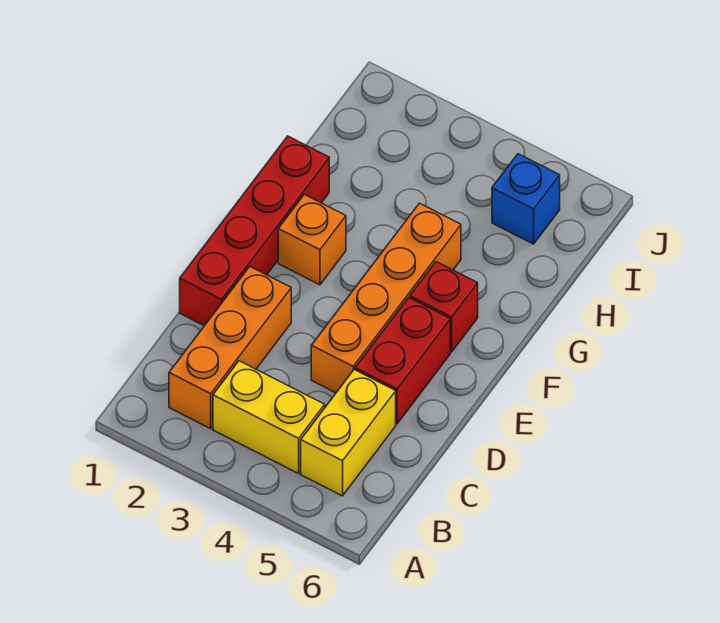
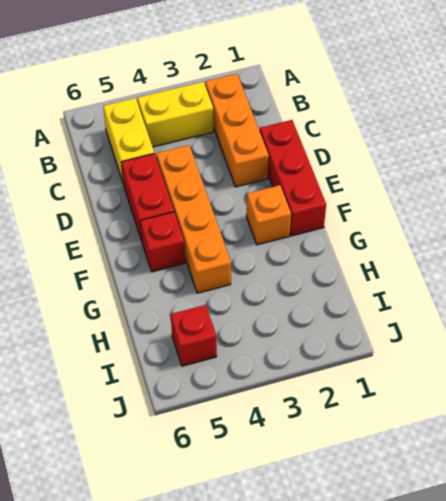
red 1x4 brick [180,136,329,326] -> red 1x3 brick [260,120,326,236]
blue 1x1 brick [492,154,560,244] -> red 1x1 brick [171,305,217,366]

